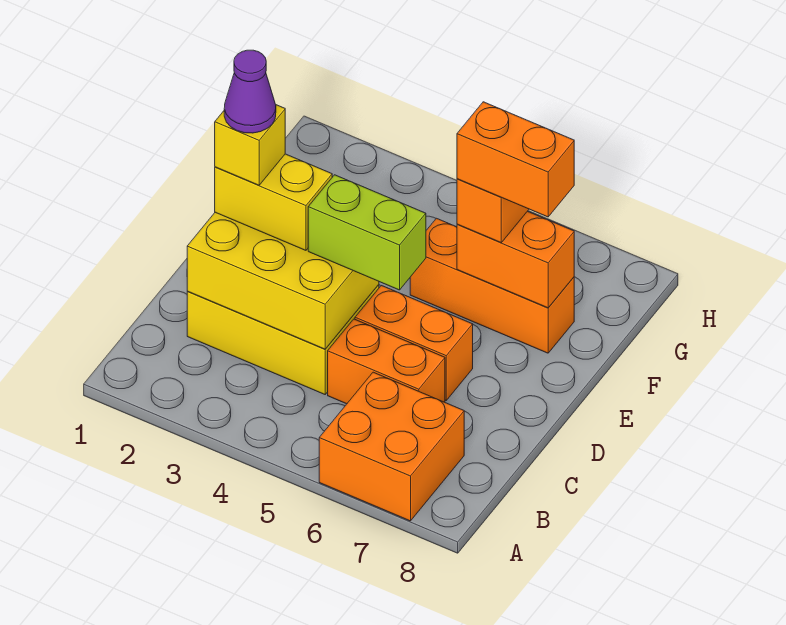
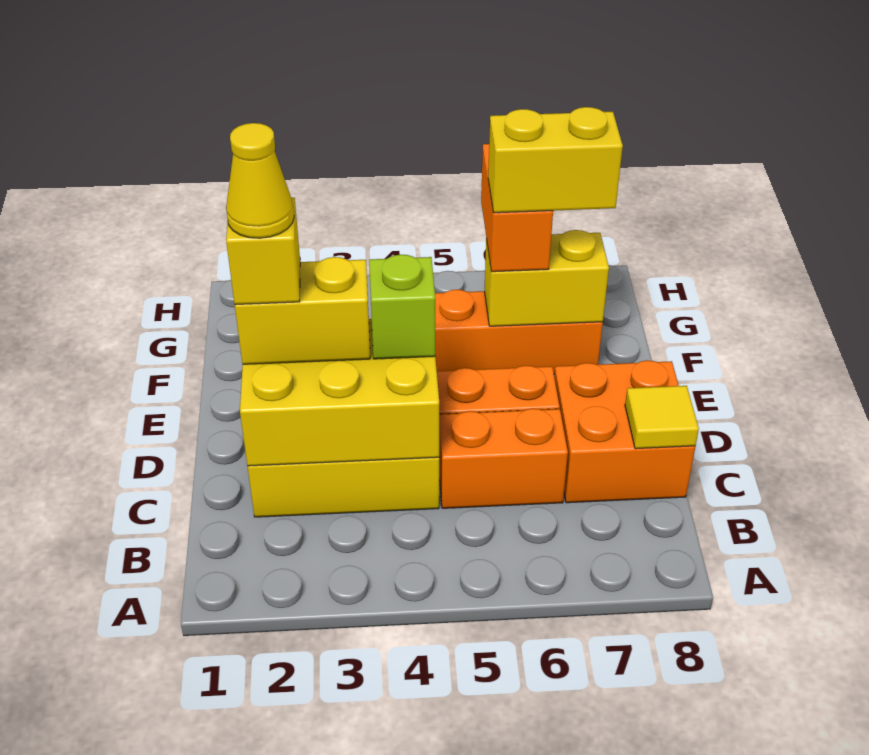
orange 2x2 brick [319,372,464,521] -> orange 2x2 brick moved to [554,360,695,503]
none -> yellow 1x1 tile [625,386,699,449]
purple 1x1 cone [224,50,276,133] -> yellow 1x1 cone [226,123,294,238]
lime 1x2 brick [308,175,426,290] -> lime 1x1 brick [369,255,435,359]
orange 1x2 brick [457,211,574,308] -> yellow 1x2 brick [485,230,609,326]
orange 1x2 brick [457,102,574,217] -> yellow 1x2 brick [488,107,623,213]

